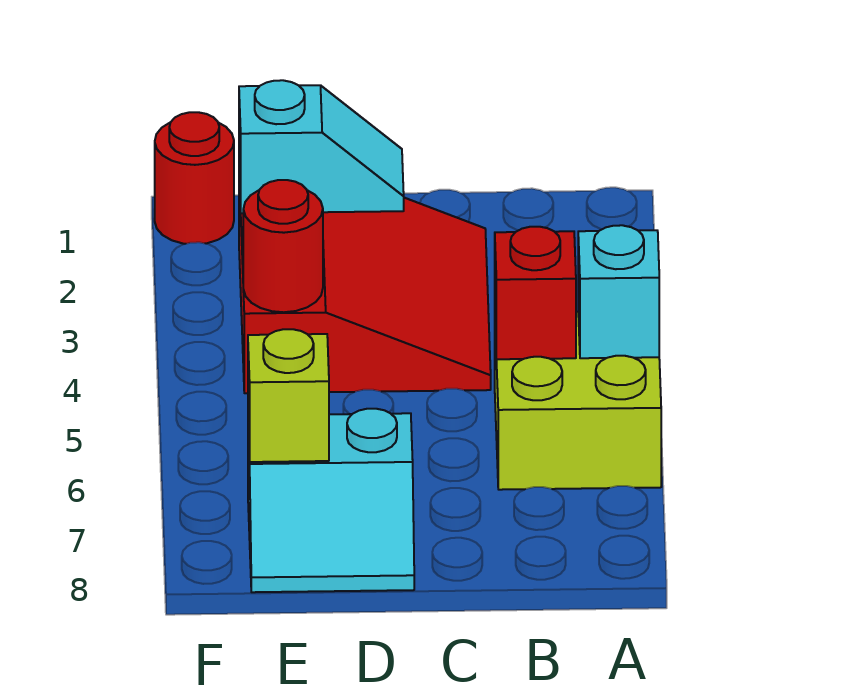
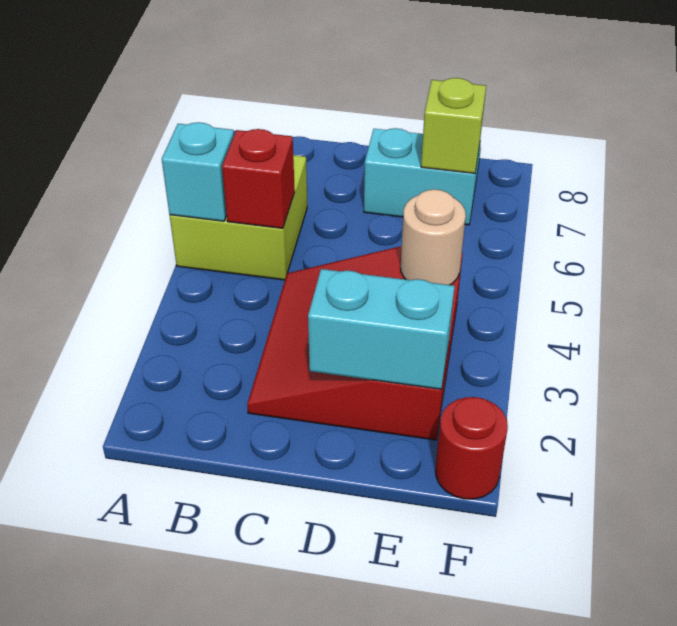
cyan 1x2 slope [239,80,404,213] -> cyan 1x2 brick [308,269,455,389]
red 1x1 round brick [243,180,323,312] -> tan 1x1 round brick [401,189,466,285]

